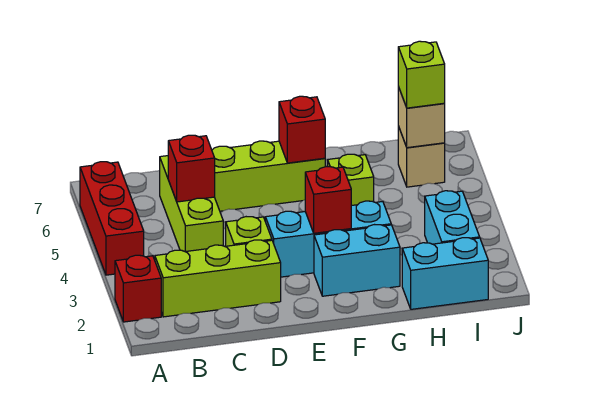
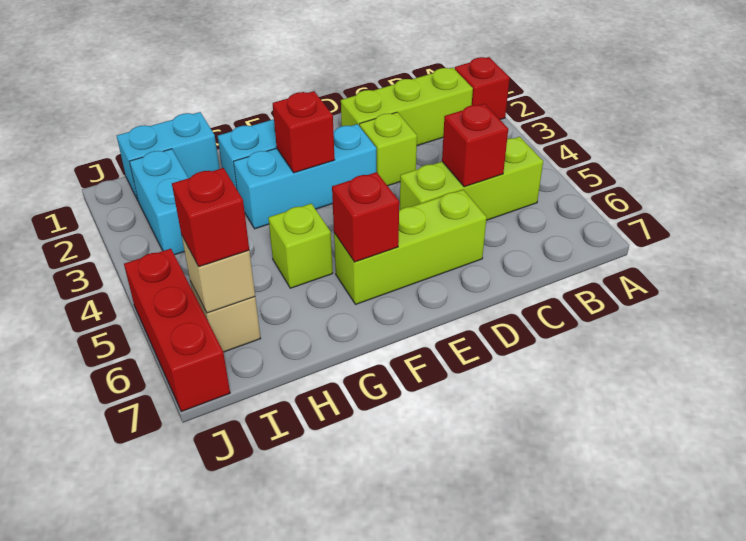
red 1x3 brick [80,162,144,275] -> red 1x3 brick moved to [124,249,230,412]
lime 1x3 brick [160,156,223,252] -> lime 1x3 brick turned to [400,137,543,220]
lime 1x1 brick [398,41,445,108] -> red 1x1 brick [172,168,249,267]

